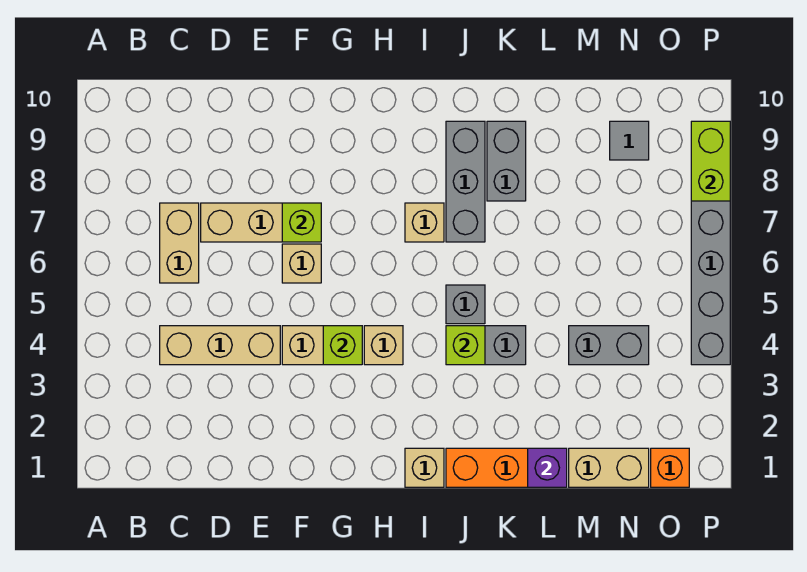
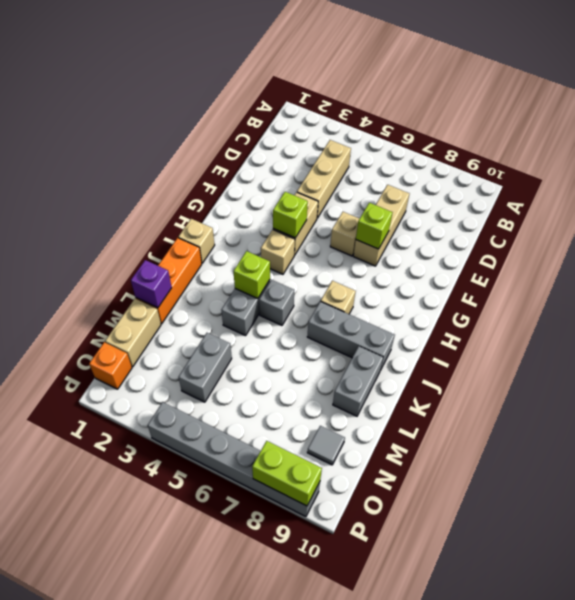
tan 1x2 brick [160,203,199,283] -> none
grey 1x2 brick [487,121,526,201] -> grey 1x2 brick turned to [333,346,383,416]

